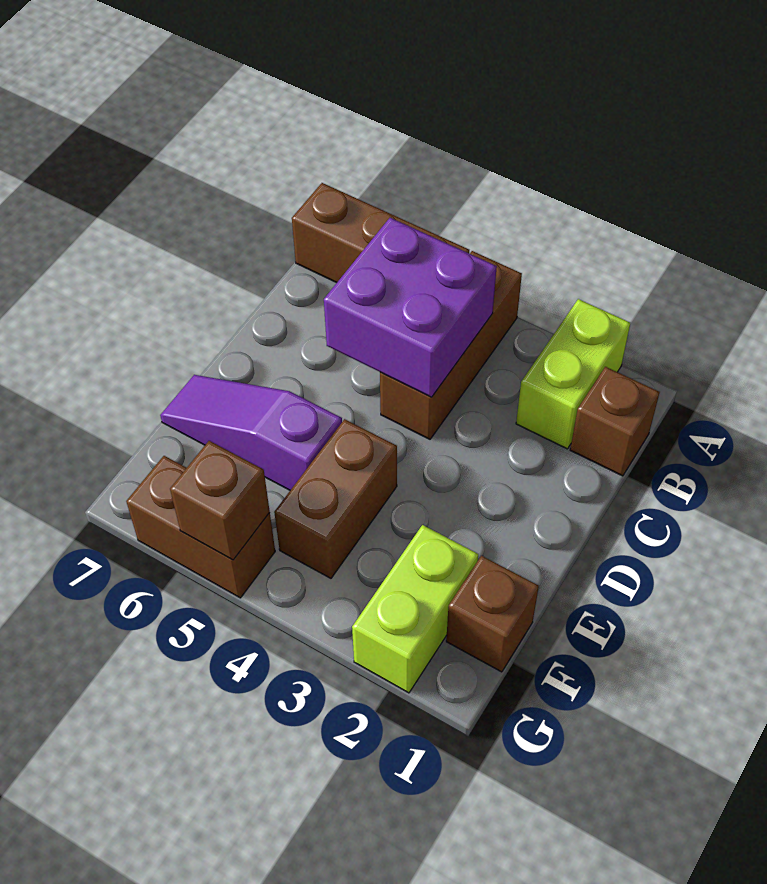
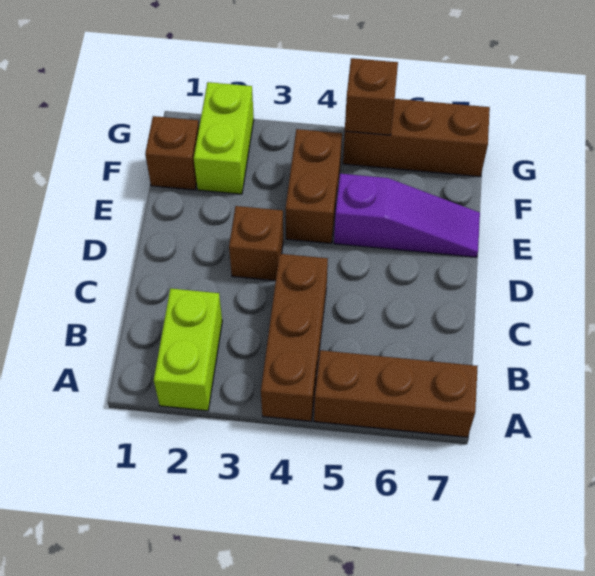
brown 1x1 brick [570,367,659,476] -> brown 1x1 brick moved to [229,206,283,281]
purple 2x2 brick [324,218,497,397] -> none
brown 1x2 brick [126,456,275,598] -> brown 1x3 brick [343,99,490,177]

